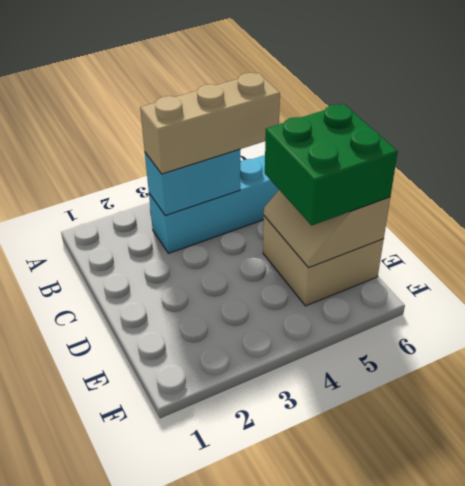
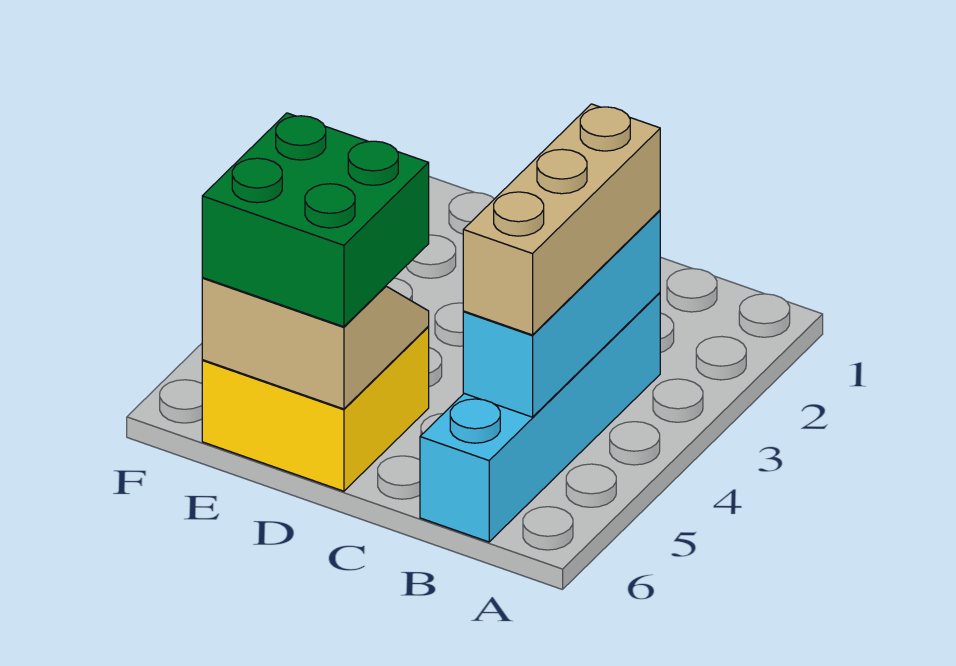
cyan 1x2 brick [145,149,240,215] -> cyan 1x3 brick [463,210,660,417]
tan 2x2 brick [263,216,384,306] -> yellow 2x2 brick [202,327,429,491]

